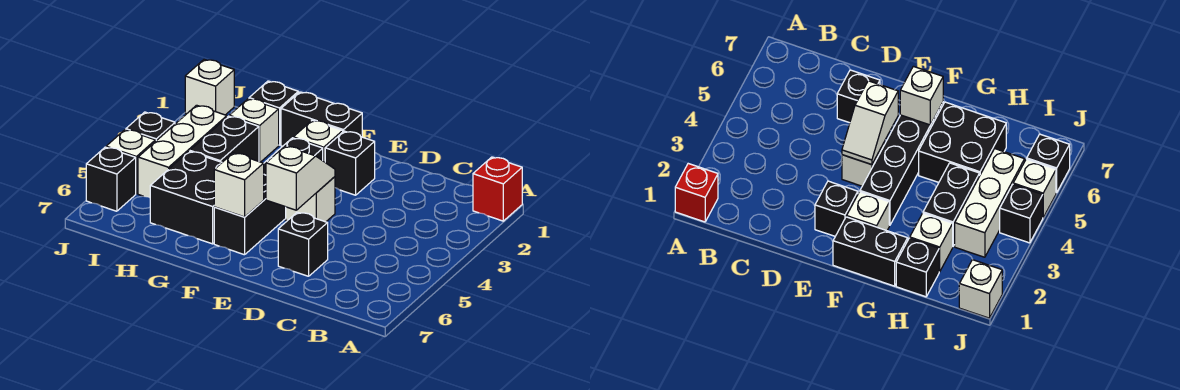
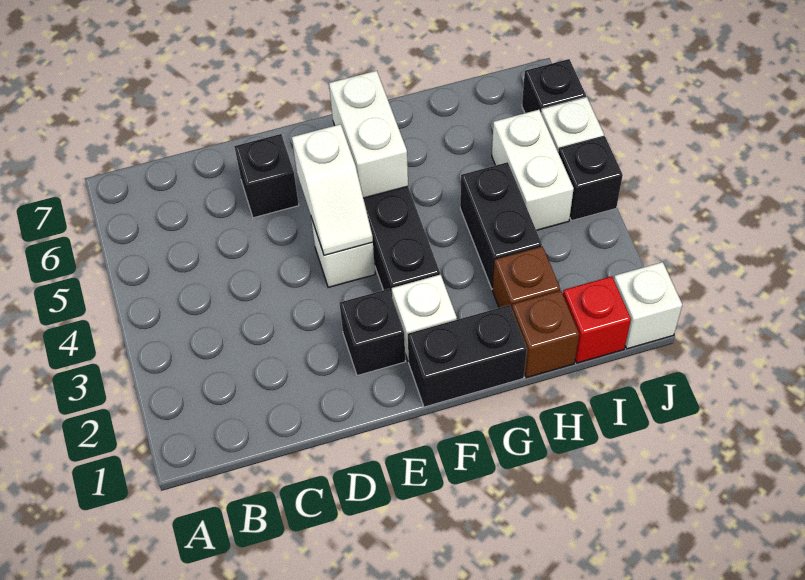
red 1x1 brick [473,157,522,221] -> red 1x1 brick moved to [563,276,631,363]
white 1x1 brick [214,153,264,217] -> white 1x2 brick [329,71,408,198]
black 2x2 brick [150,151,222,244] -> none
black 1x1 brick [249,81,298,145] -> brown 1x1 brick [512,291,579,378]
white 1x1 brick [229,99,279,162] -> brown 1x1 brick [493,246,560,309]
white 1x3 brick [138,105,227,198] -> white 1x2 brick [492,110,574,230]

